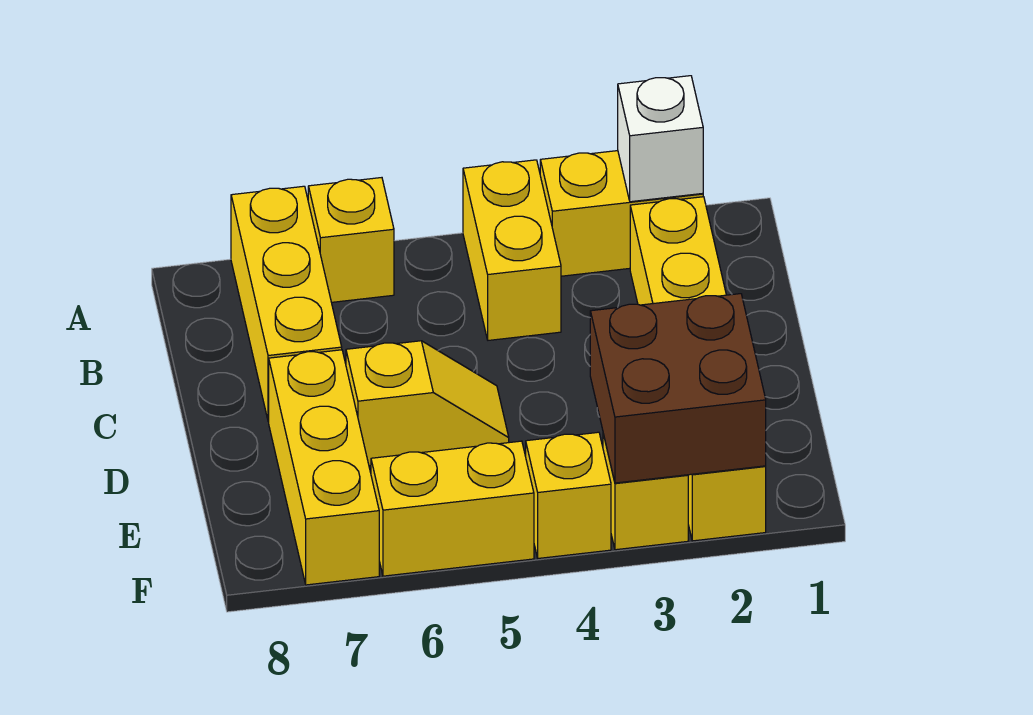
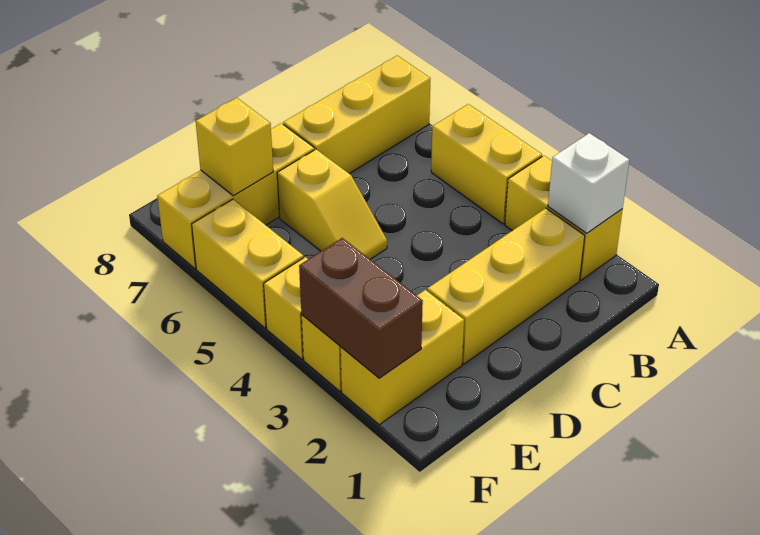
yellow 1x2 brick [463,160,561,340] -> yellow 1x2 brick turned to [431,104,542,224]
yellow 1x1 brick [308,178,394,302] -> yellow 1x1 brick moved to [196,98,273,196]
brown 2x2 brick [590,294,766,483] -> brown 1x2 brick [299,238,423,378]

